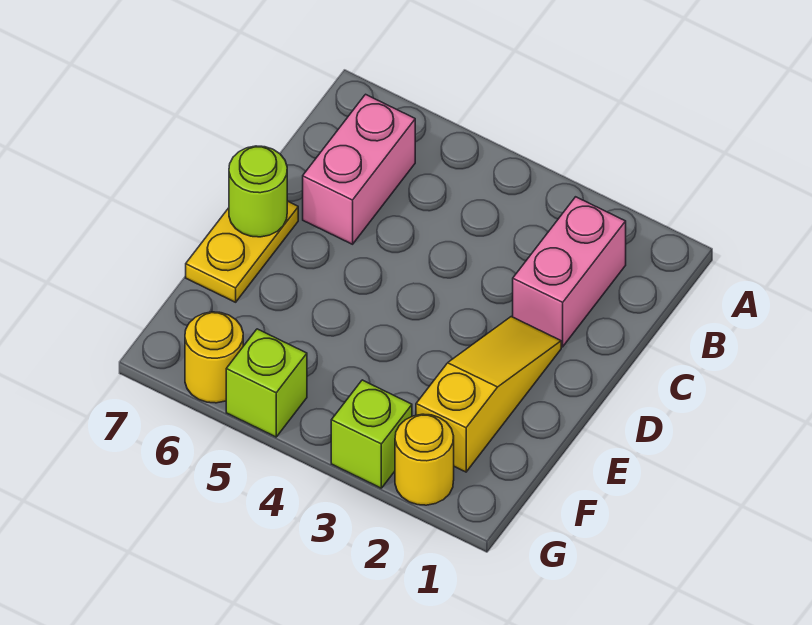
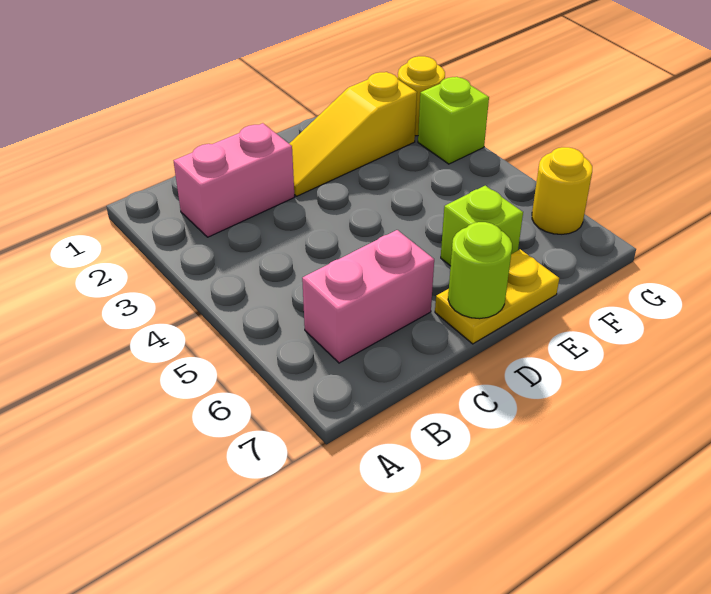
lime 1x1 brick [226,329,307,437] -> lime 1x1 brick moved to [441,186,523,266]

